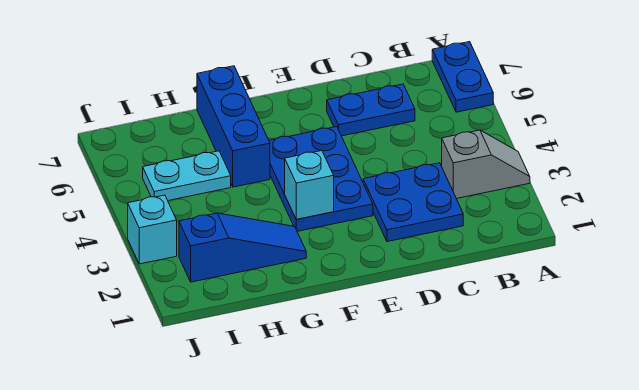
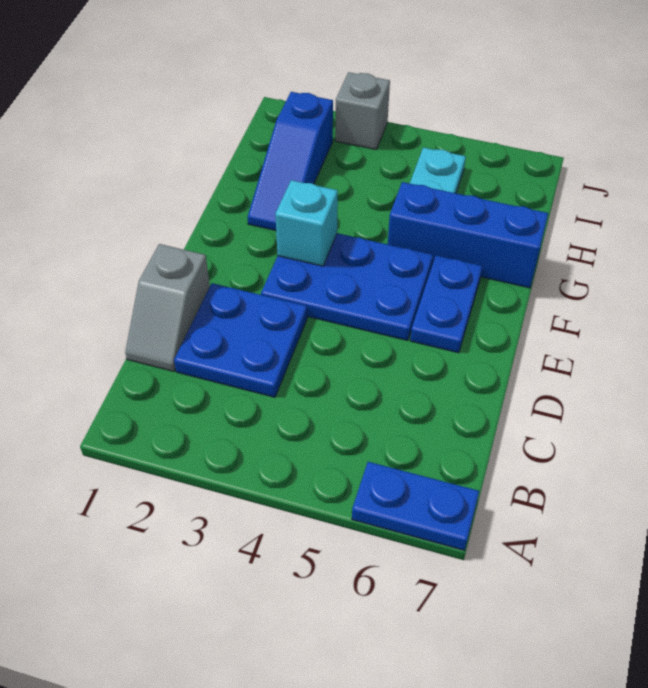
grey 1x2 slope [442,130,530,199] -> grey 1x2 slope moved to [125,244,210,371]
blue 1x2 plate [327,84,415,136] -> blue 1x2 plate moved to [410,255,482,353]
cyan 1x1 brick [128,195,177,264] -> grey 1x1 brick [335,72,390,150]

